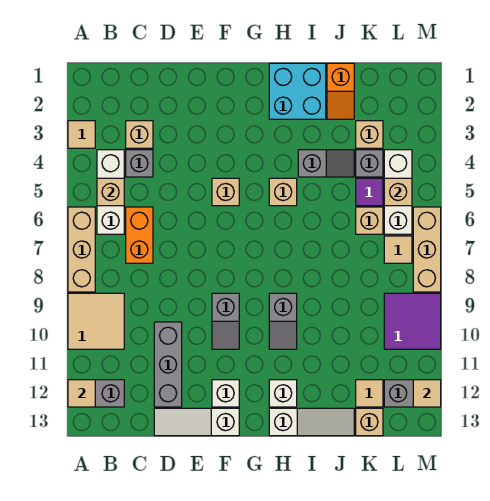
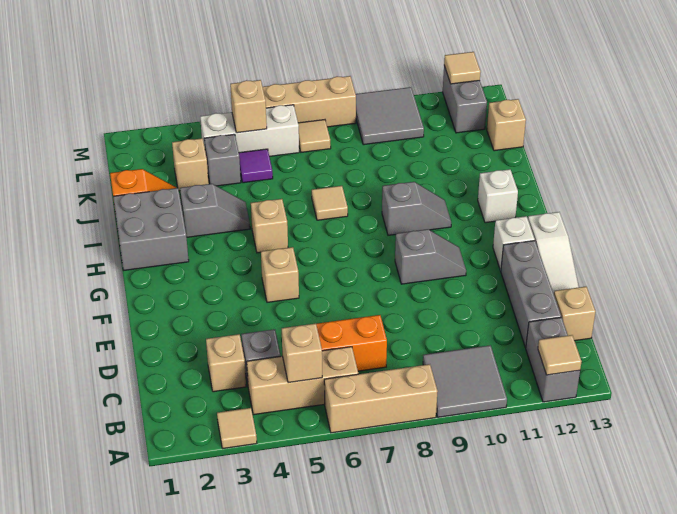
tan 2x2 tile [68,293,124,349] -> grey 2x2 tile [423,345,507,417]
white 1x3 brick [97,150,124,234] -> tan 1x3 brick [247,347,358,415]
grey 1x3 brick [154,322,182,407] -> grey 1x3 brick turned to [501,241,561,348]
cyan 2x2 brick [269,63,326,119] -> grey 2x2 brick [113,188,189,270]
white 1x3 slope [269,408,354,436] -> none
grey 1x2 slope [298,150,354,177] -> grey 1x2 slope turned to [180,184,250,237]
tan 1x1 brick [356,207,383,234] -> tan 1x1 brick moved to [554,287,596,341]
tan 1x1 tile [356,380,383,407] -> tan 1x1 tile moved to [312,186,348,220]
purple 2x2 tile [384,293,441,349] -> grey 2x2 tile [356,87,424,145]

